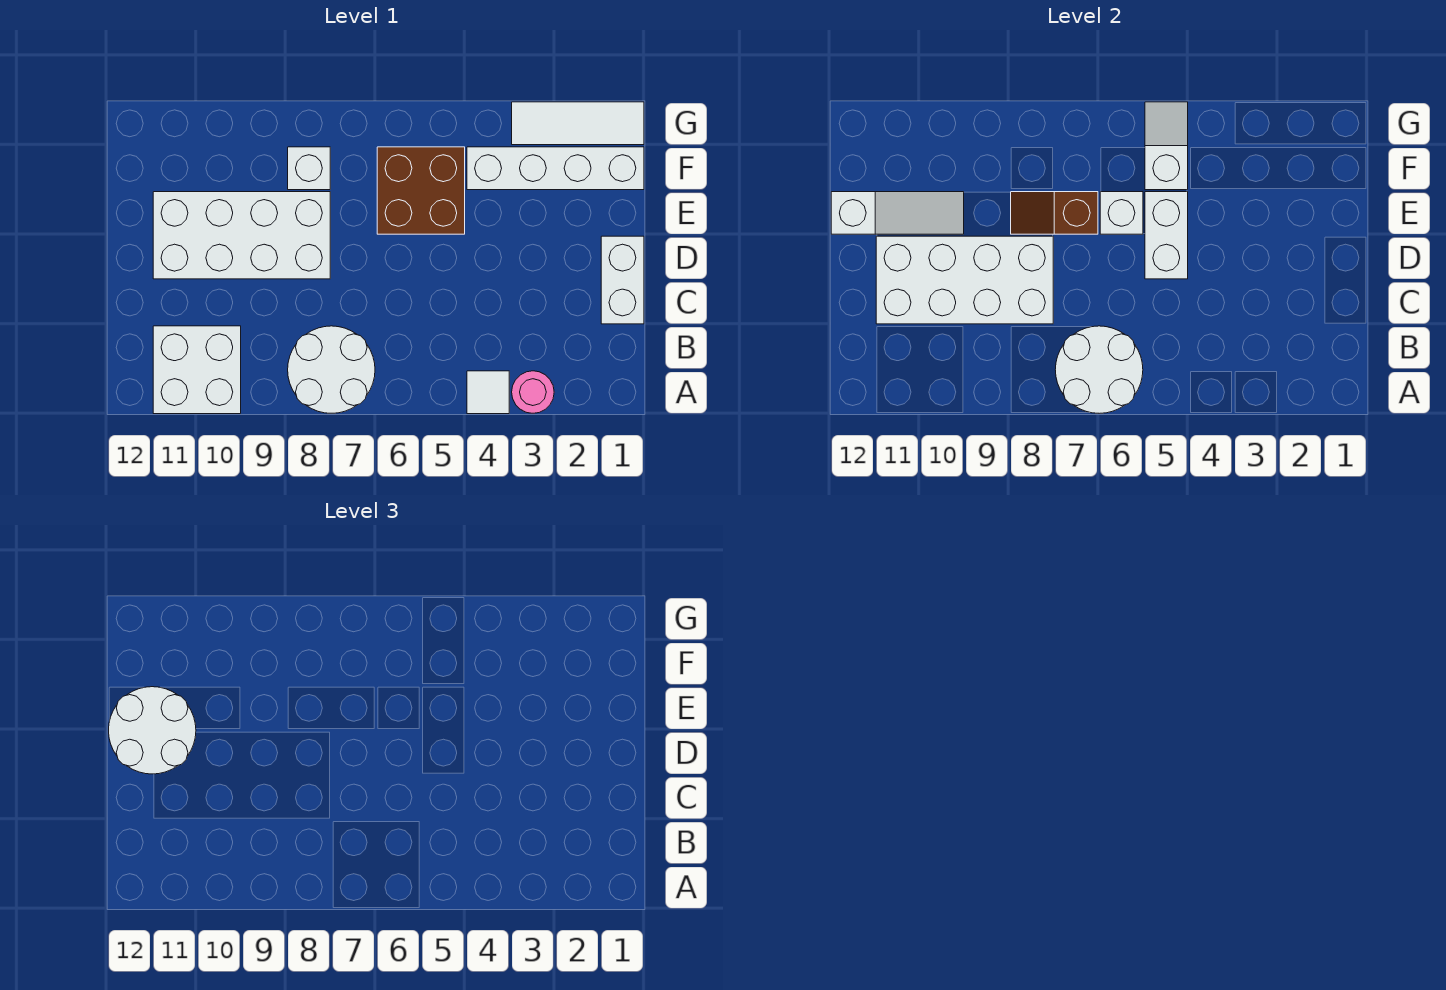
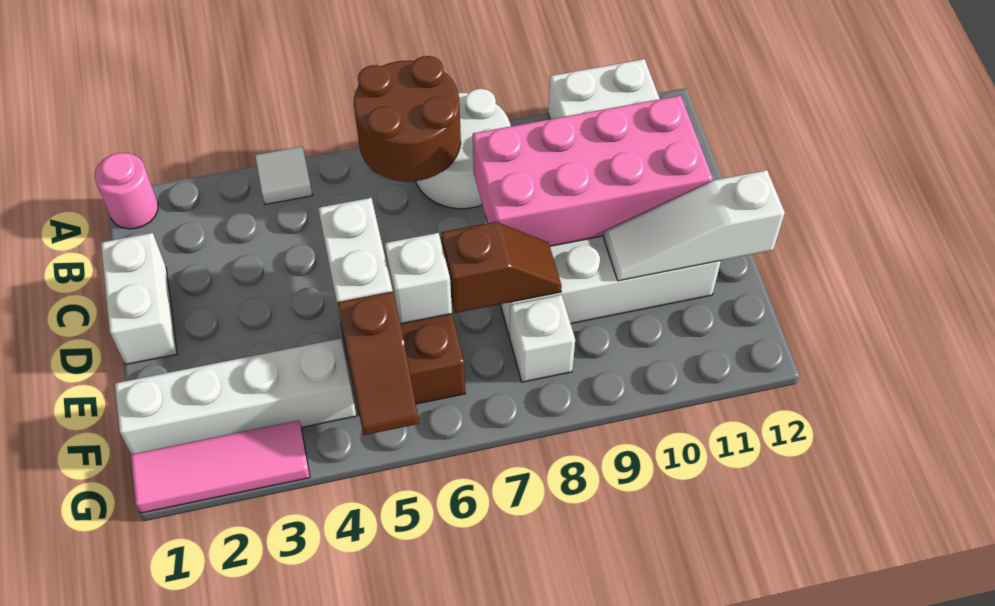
pink 1x1 round brick [512,371,554,413] -> pink 1x1 round brick moved to [95,153,158,229]
white 2x2 round brick [1055,326,1143,413] -> brown 2x2 round brick [354,56,461,182]
white 2x4 brick [876,236,1053,324] -> pink 2x4 brick [473,95,713,246]
white 2x2 round brick [109,687,196,774] -> none
white 1x2 slope [1145,102,1188,190] -> brown 1x2 slope [337,291,419,435]
white 1x3 tile [512,102,644,145] -> pink 1x3 tile [131,420,310,513]

